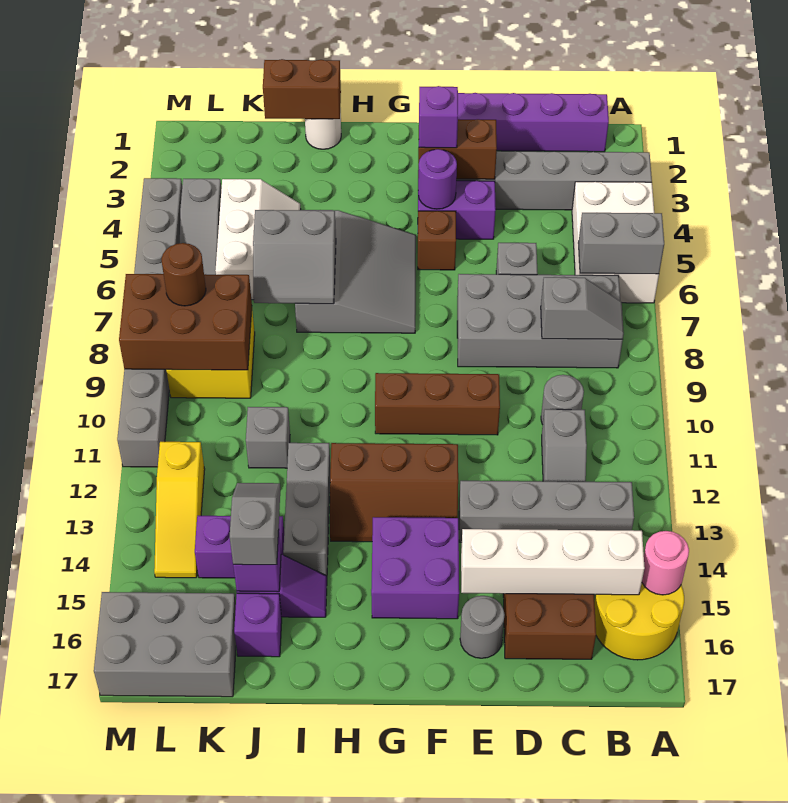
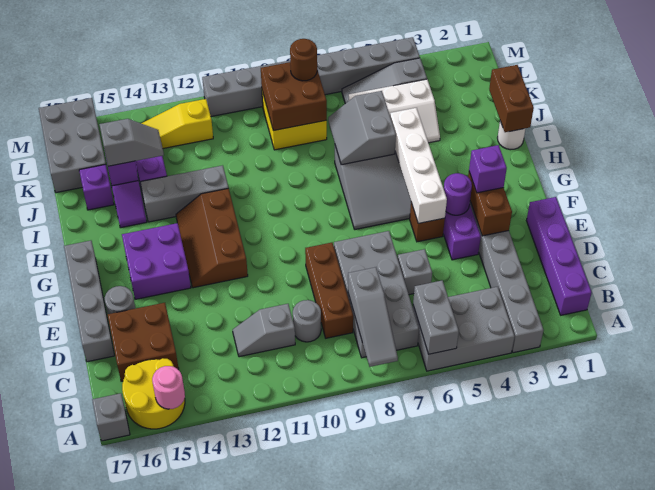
white 2x3 brick [572,182,659,303] -> grey 2x3 brick [413,287,515,371]
grey 1x2 slope [541,277,624,340] -> grey 1x3 slope [348,267,398,367]
grey 1x4 brick [459,481,634,542] -> grey 1x4 brick moved to [64,241,115,362]
white 1x4 brick [461,529,645,595] -> white 1x4 brick moved to [390,108,447,223]
brown 1x3 brick [375,373,500,435] -> brown 1x3 brick moved to [305,243,353,338]
grey 1x1 brick [246,407,290,468] -> grey 1x1 brick moved to [92,393,130,441]
brown 2x3 brick [119,274,252,370] -> brown 2x2 brick [261,62,327,131]

